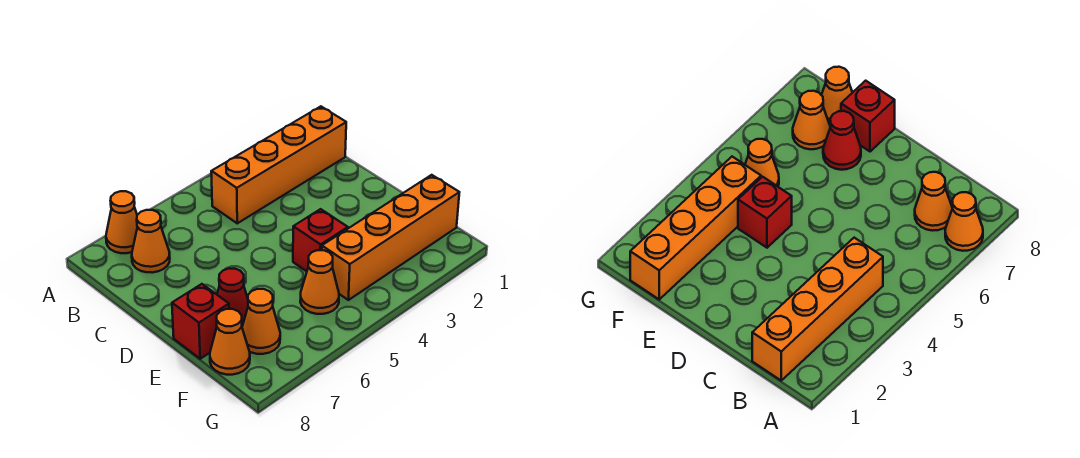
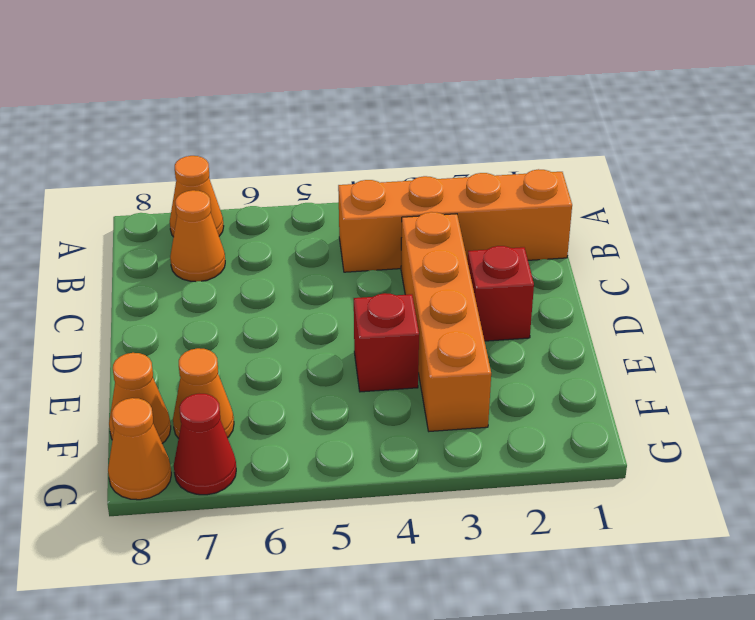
red 1x1 cone [217,268,248,326] -> red 1x1 cone moved to [174,394,236,495]
red 1x1 brick [172,284,229,359] -> red 1x1 brick moved to [468,246,534,341]
orange 1x4 brick [322,175,459,300] -> orange 1x4 brick turned to [401,212,491,431]
orange 1x1 cone [300,250,339,314] -> orange 1x1 cone moved to [108,398,171,500]

